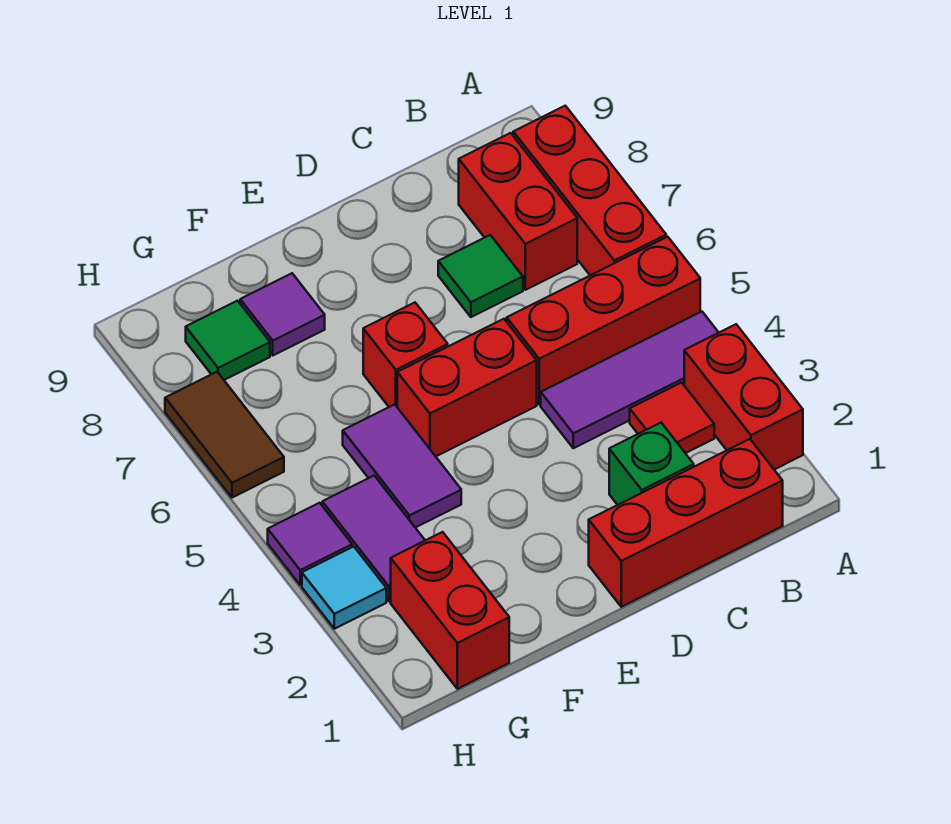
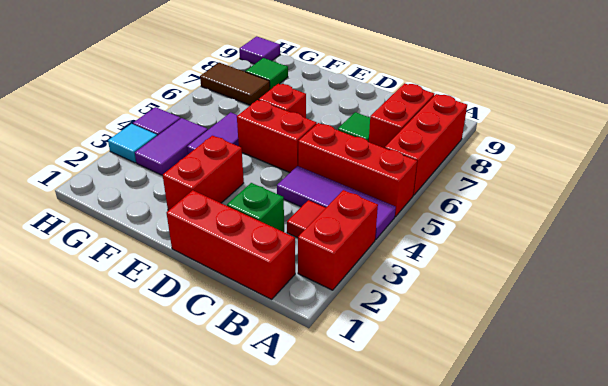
purple 1x1 tile [240,273,325,355] -> purple 1x1 tile moved to [239,36,280,64]
red 1x2 brick [391,532,509,689] -> red 1x2 brick moved to [163,136,244,211]
brown 1x2 tile [165,372,284,498] -> brown 1x2 tile turned to [200,63,270,105]

